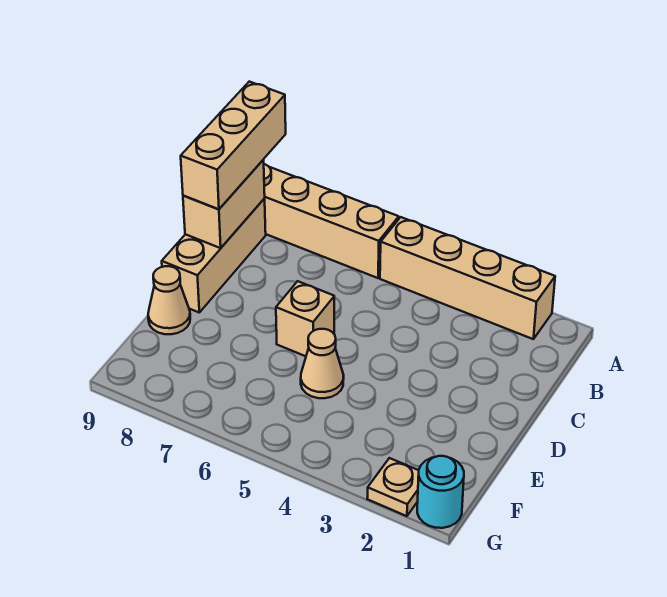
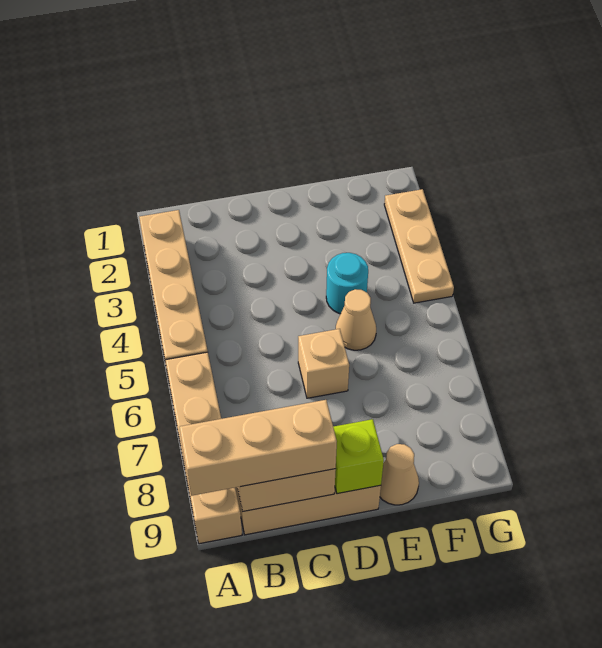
none -> lime 1x1 brick [333,419,384,494]
cyan 1x1 round brick [417,456,464,528] -> cyan 1x1 round brick moved to [326,253,368,314]
tan 1x1 plate [367,458,419,516] -> tan 1x3 plate [384,189,454,303]

